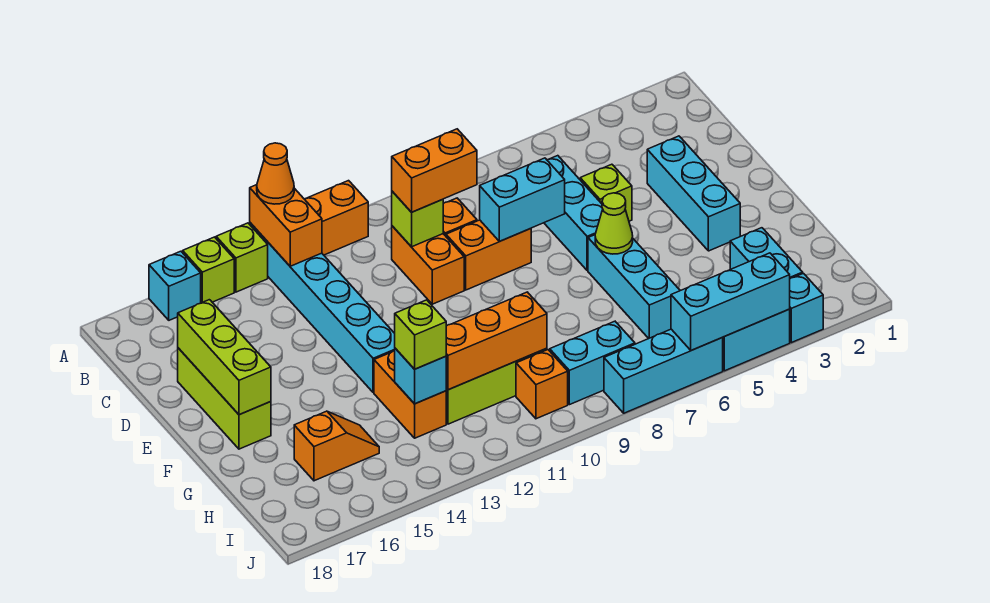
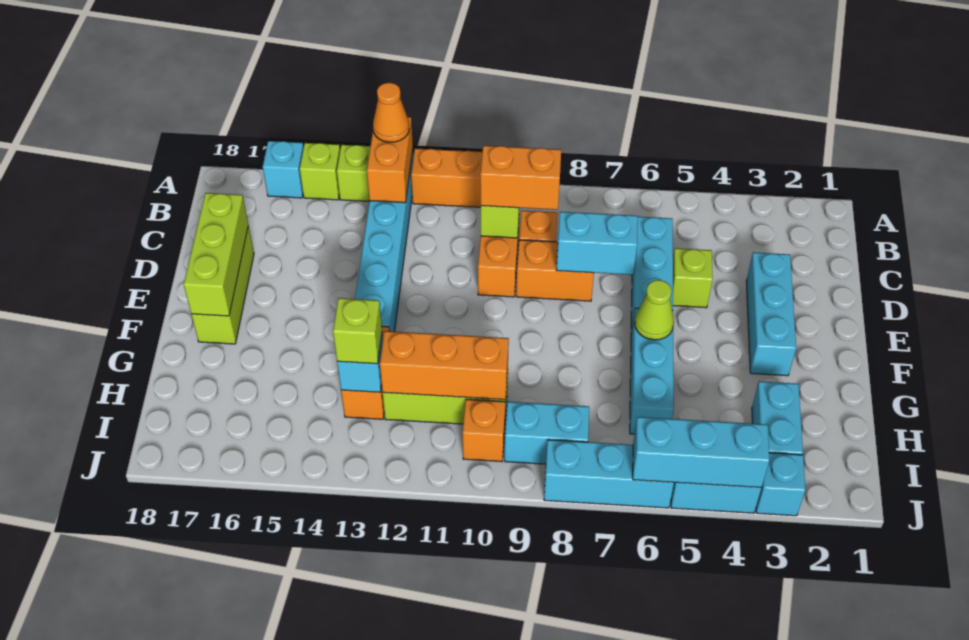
orange 1x2 slope [294,411,379,481] -> none

